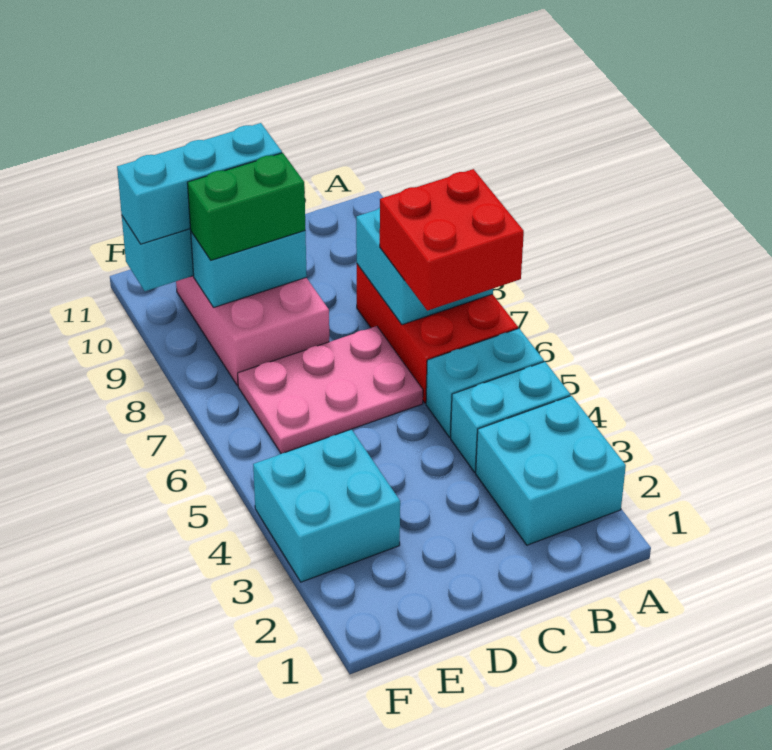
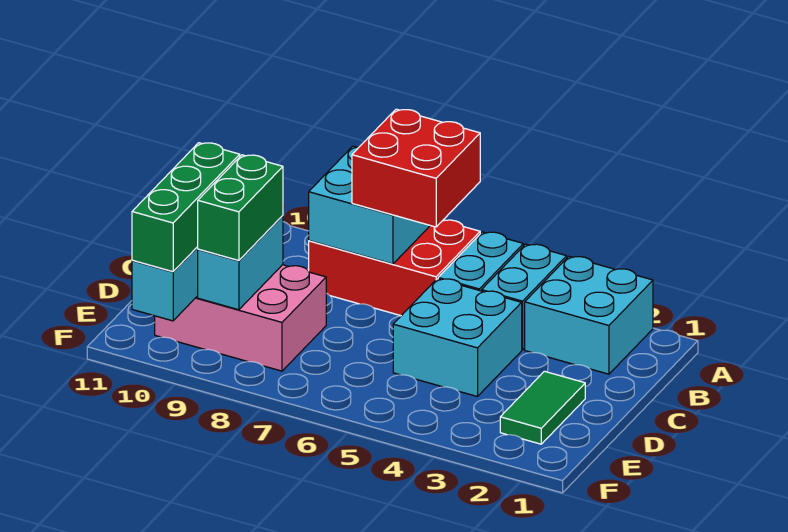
pink 2x3 plate [238,326,423,454] -> none
none -> green 1x2 tile [500,371,585,444]
cyan 1x3 brick [117,123,282,244] -> green 1x3 brick [132,143,240,272]
cyan 2x2 brick [253,429,400,582] -> cyan 2x2 brick moved to [393,279,522,397]

